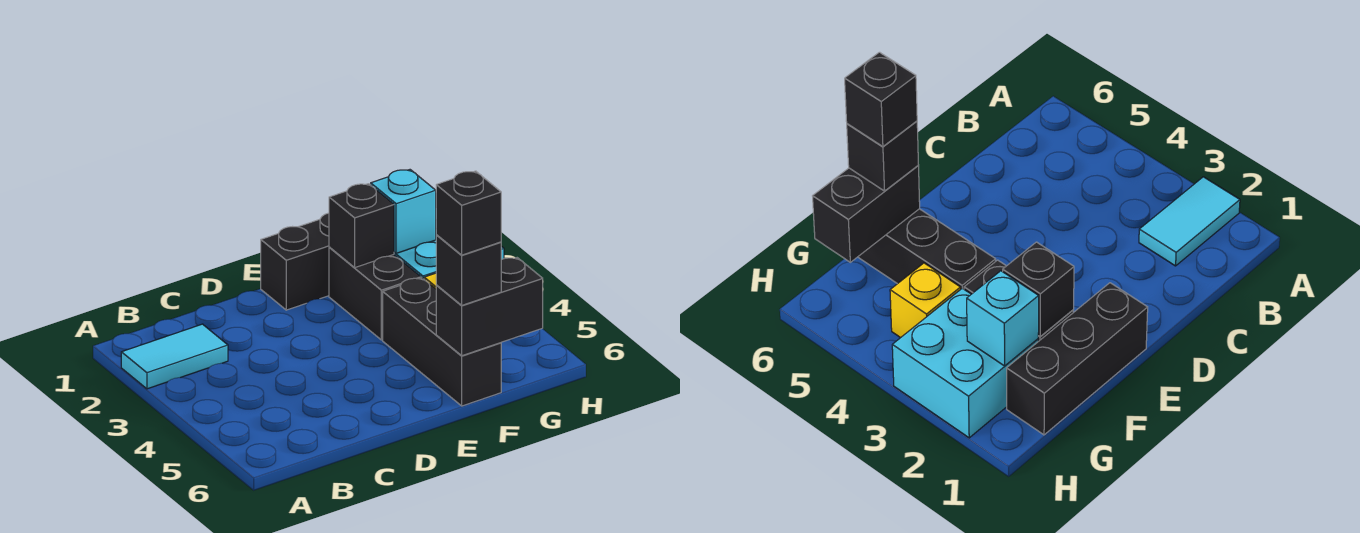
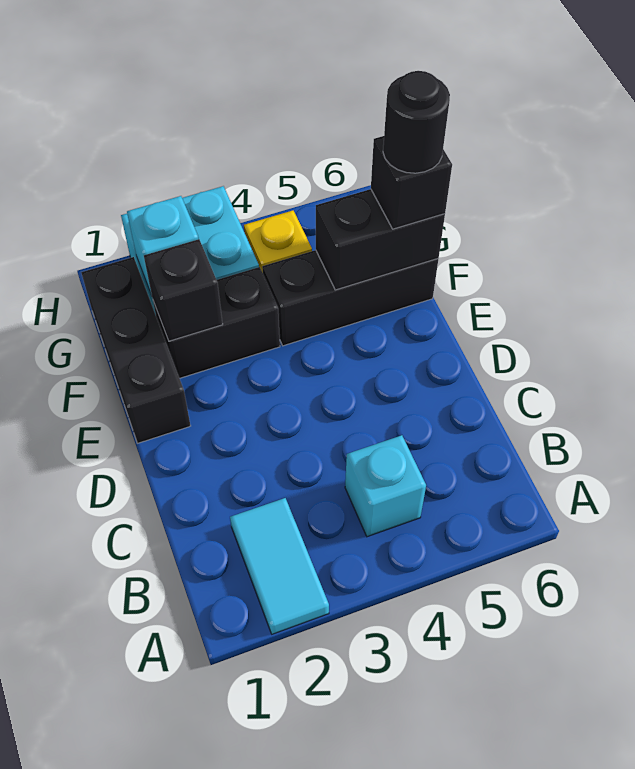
none -> cyan 1x1 brick [345,435,426,537]
black 1x2 brick [436,258,543,356] -> black 1x2 brick turned to [316,189,445,290]
black 1x1 brick [436,171,501,255] -> black 1x1 round brick [383,71,450,173]

